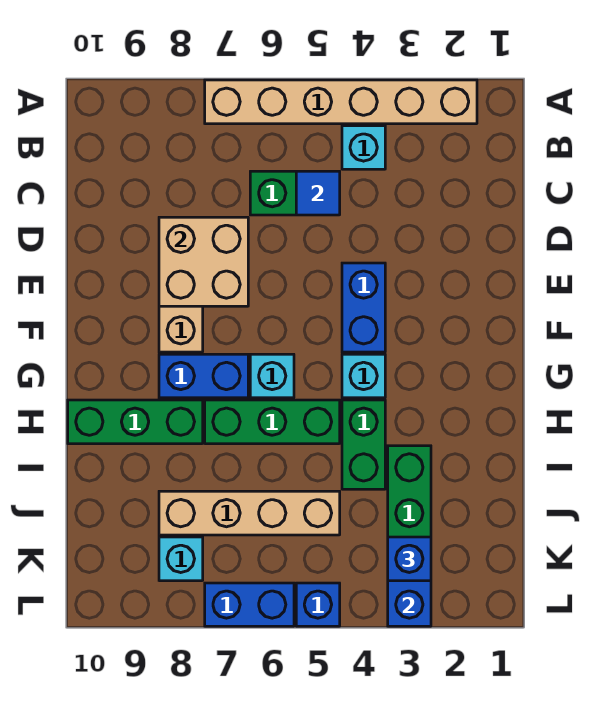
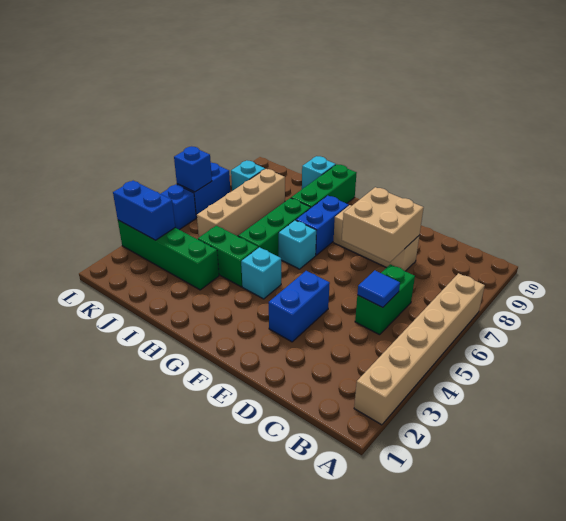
cyan 1x1 brick [342,126,385,169] -> cyan 1x1 brick moved to [302,156,336,189]
blue 1x2 brick [342,263,385,352] -> blue 1x2 brick turned to [269,271,330,342]
blue 1x1 brick [388,537,431,581] -> blue 1x1 brick moved to [174,147,212,192]

